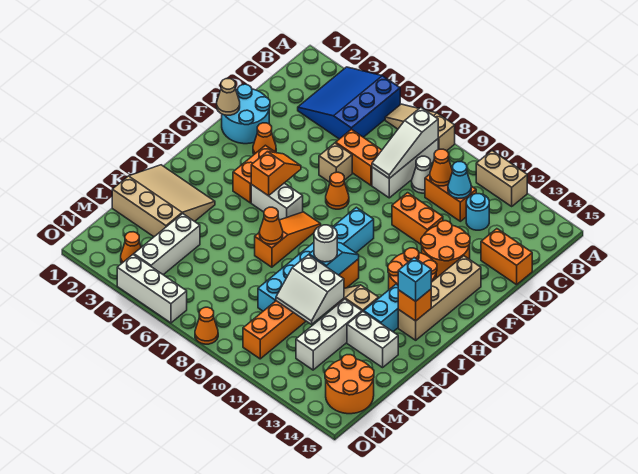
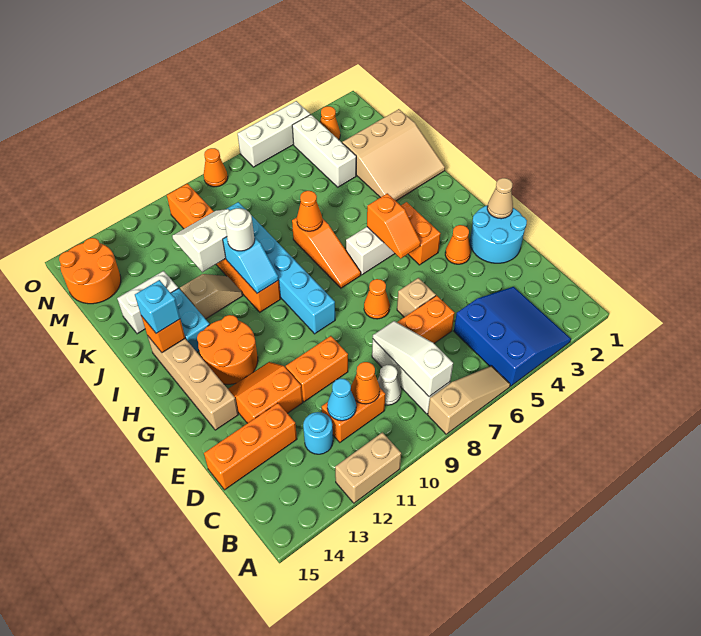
orange 1x2 brick [481,229,532,285] -> orange 1x3 brick [204,403,297,490]
orange 2x2 round brick [421,221,470,278] -> orange 2x2 slope [228,362,303,423]
white 1x3 brick [296,299,362,370] -> none

